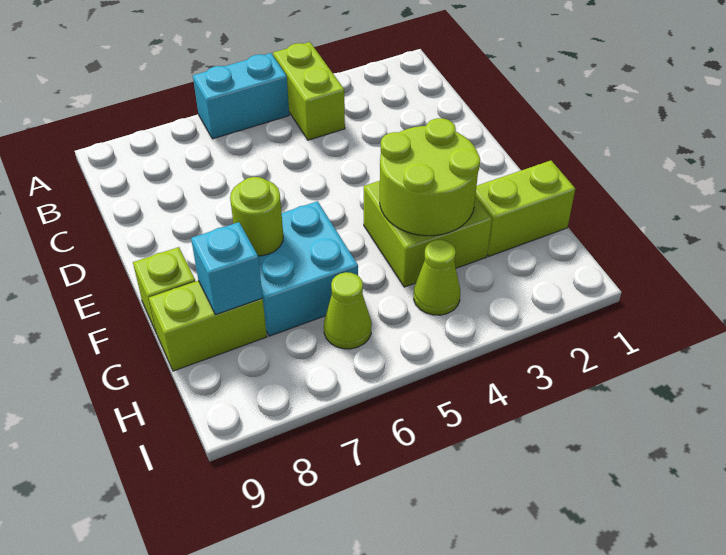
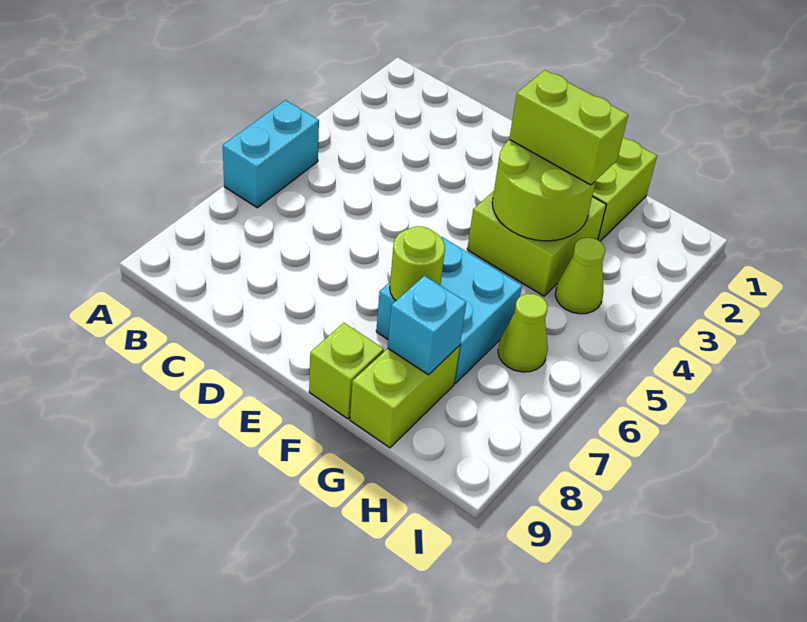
lime 1x2 brick [273,42,345,140] -> lime 1x2 brick moved to [509,70,628,185]

